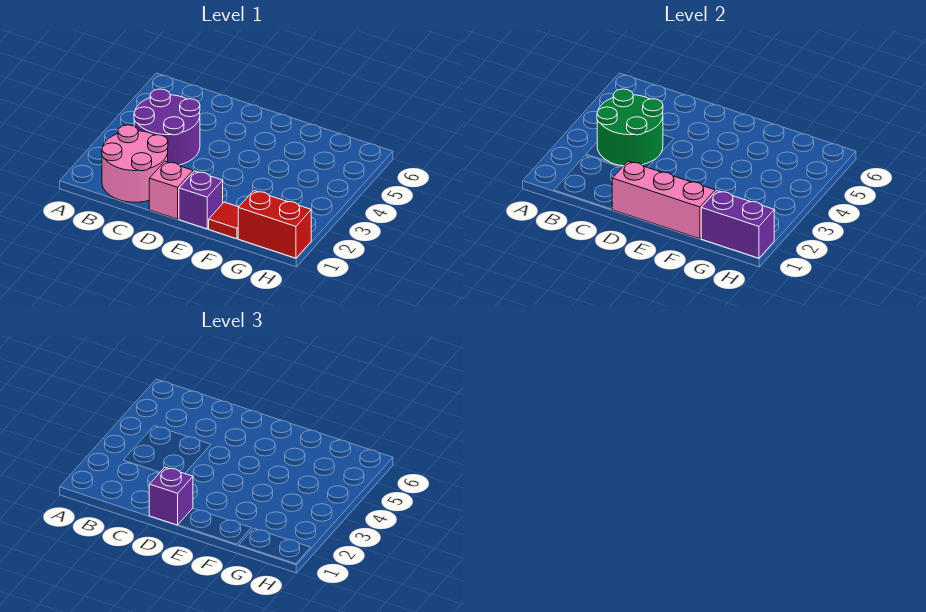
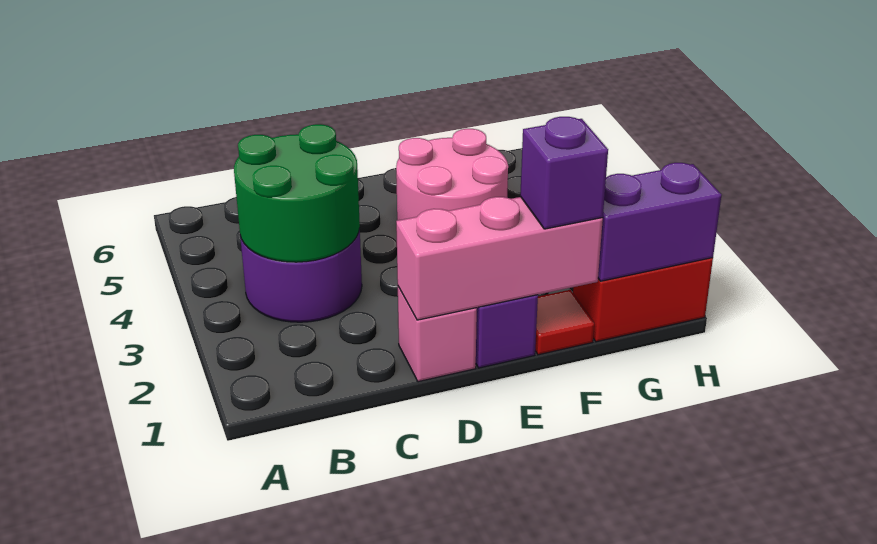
pink 2x2 round brick [102,125,168,202] -> pink 2x2 round brick moved to [396,129,508,220]
purple 1x1 brick [149,467,193,525] -> purple 1x1 brick moved to [520,117,608,229]

